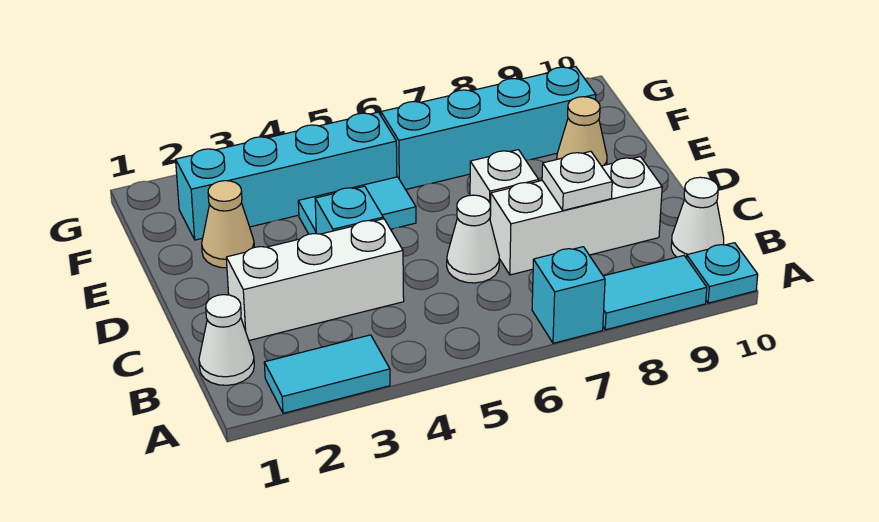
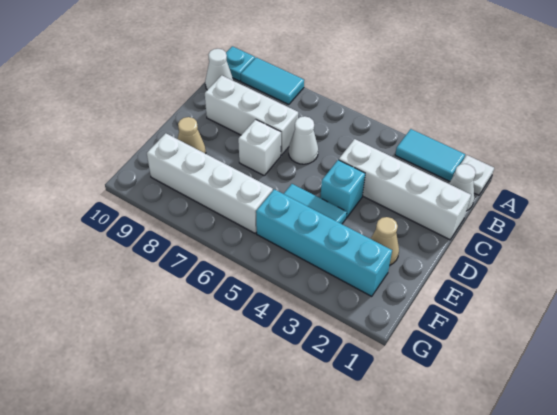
cyan 1x1 brick [532,247,605,343] -> none
white 1x3 brick [226,219,404,340] -> white 1x4 brick [339,139,471,240]
white 1x1 plate [542,151,612,210] -> white 1x1 plate moved to [453,155,494,195]
cyan 1x4 brick [381,67,596,190] -> white 1x4 brick [147,133,273,233]

